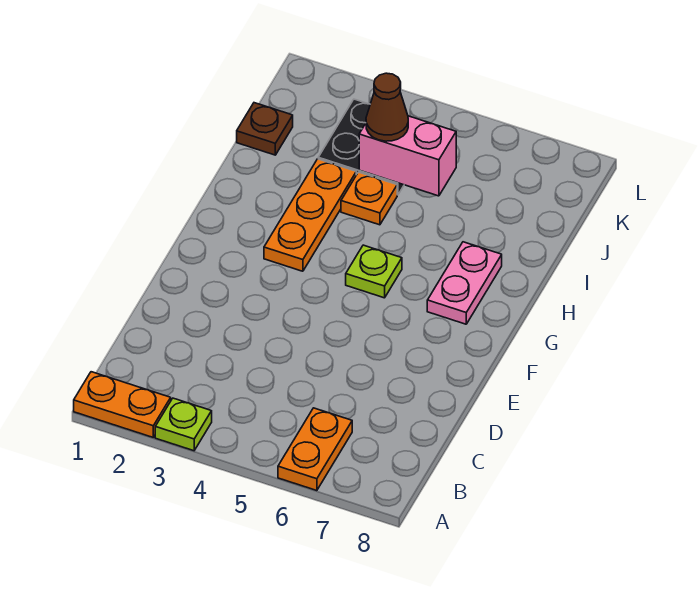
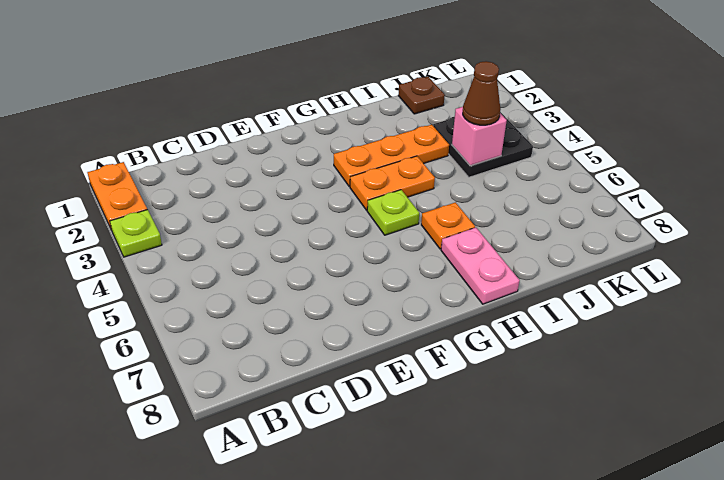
orange 1x2 plate [278,408,352,491] -> orange 1x2 plate moved to [350,156,435,210]
pink 1x2 plate [427,242,502,324] -> pink 1x2 plate turned to [441,228,520,304]
orange 1x1 plate [341,172,397,225] -> orange 1x1 plate moved to [421,202,475,249]
pink 1x2 brick [359,116,456,196] -> pink 1x1 brick [452,107,507,166]

